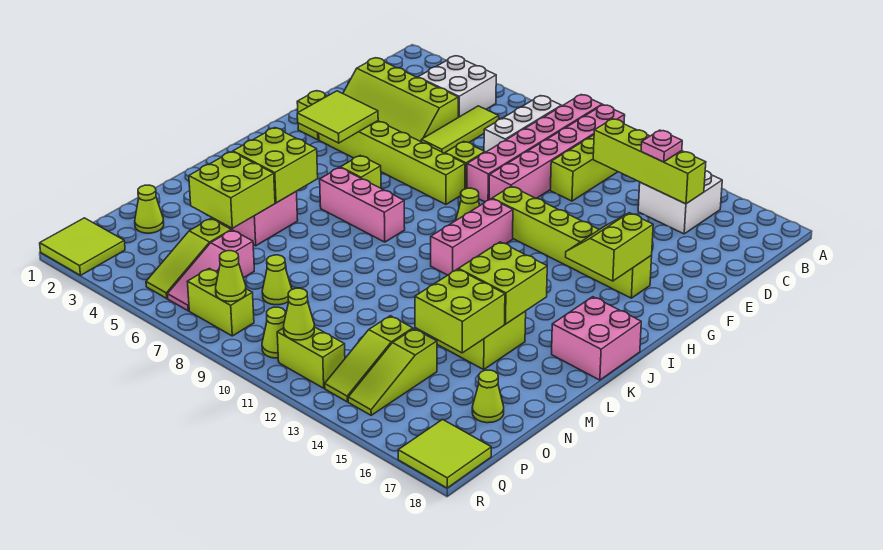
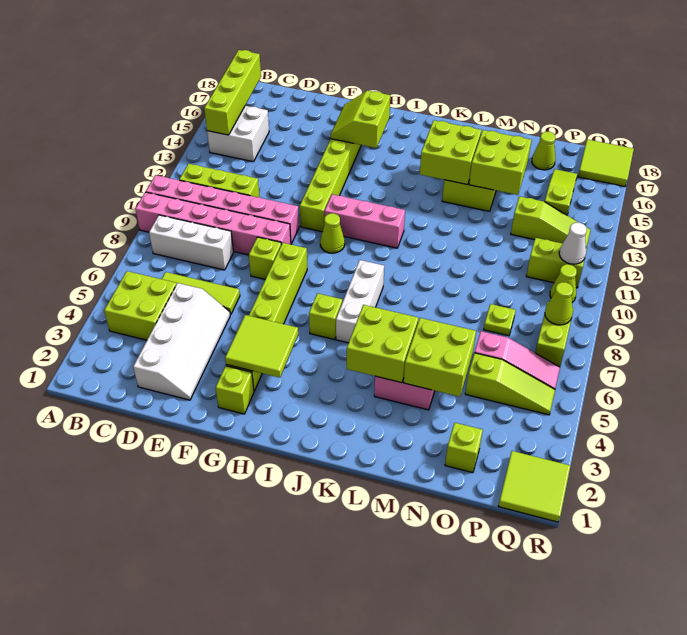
white 2x2 brick [418,56,496,117] -> lime 2x2 brick [104,271,176,340]
lime 1x4 brick [593,119,706,204] -> lime 1x4 brick moved to [204,50,261,135]
pink 1x1 plate [641,130,682,162] -> none
lime 2x4 slope [343,58,458,142] -> white 2x4 slope [133,283,230,400]
lime 2x2 slope [566,213,653,281] -> lime 2x2 slope turned to [331,91,390,148]
pink 1x3 brick [320,168,405,242] -> white 1x3 brick [336,260,384,343]
pink 2x2 brick [552,297,641,380] -> none
lime 1x1 cone [135,185,164,233] -> lime 1x1 brick [445,423,483,473]
lime 1x1 cone [262,255,292,305] -> lime 1x1 plate [484,304,516,336]
lime 1x3 slope [348,329,437,415] -> lime 1x3 slope turned to [545,169,577,215]
lime 1x2 brick [277,327,345,388] -> lime 1x2 brick turned to [526,238,587,288]
lime 1x1 cone [284,288,314,340] -> white 1x1 cone [559,223,587,264]

